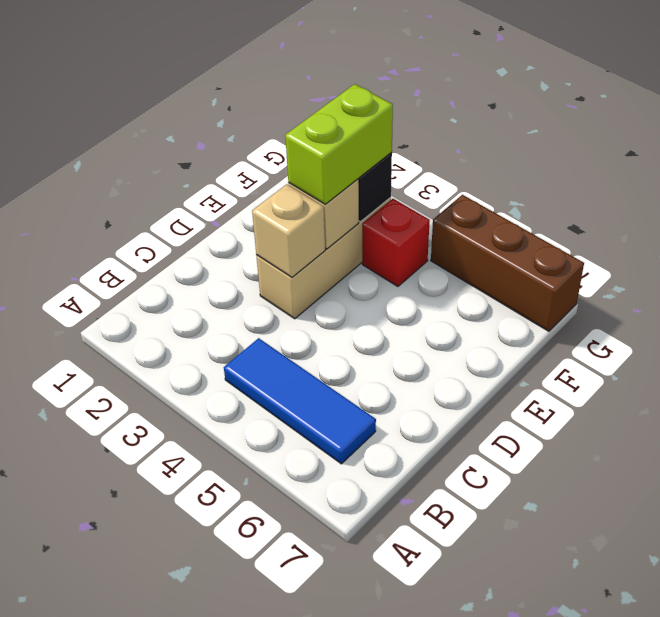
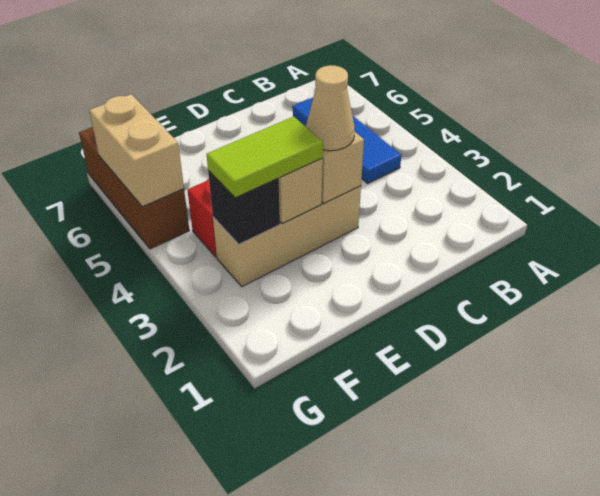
none -> tan 1x1 cone [306,65,355,151]
lime 1x2 brick [285,84,393,204] -> lime 1x2 tile [206,117,323,198]
none -> tan 1x2 brick [89,94,184,207]

